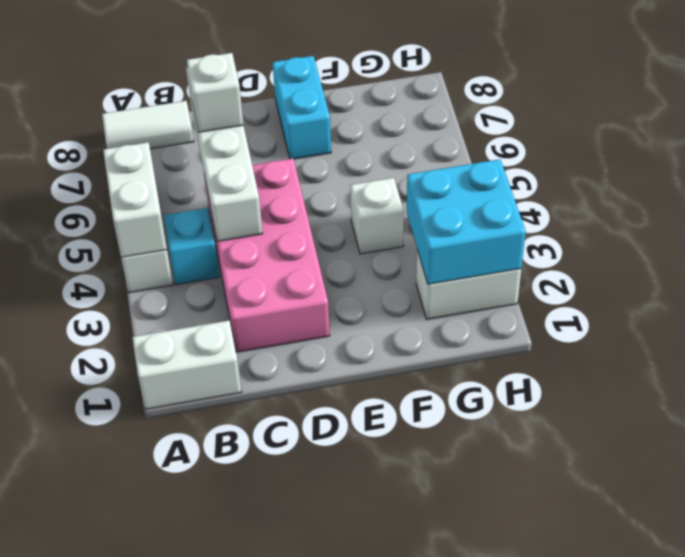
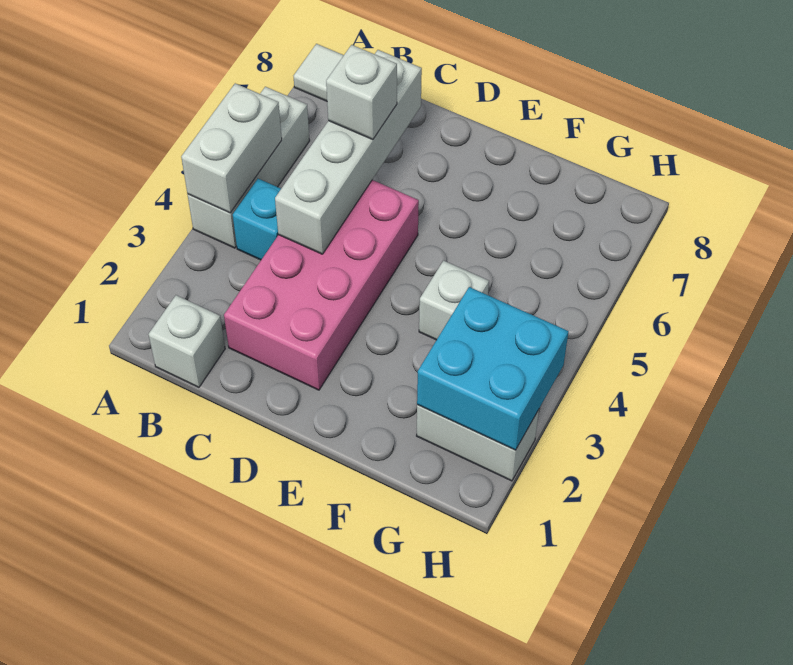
white 1x2 brick [132,320,241,409] -> white 1x1 brick [148,295,225,387]
cyan 1x2 brick [273,56,331,159] -> none

